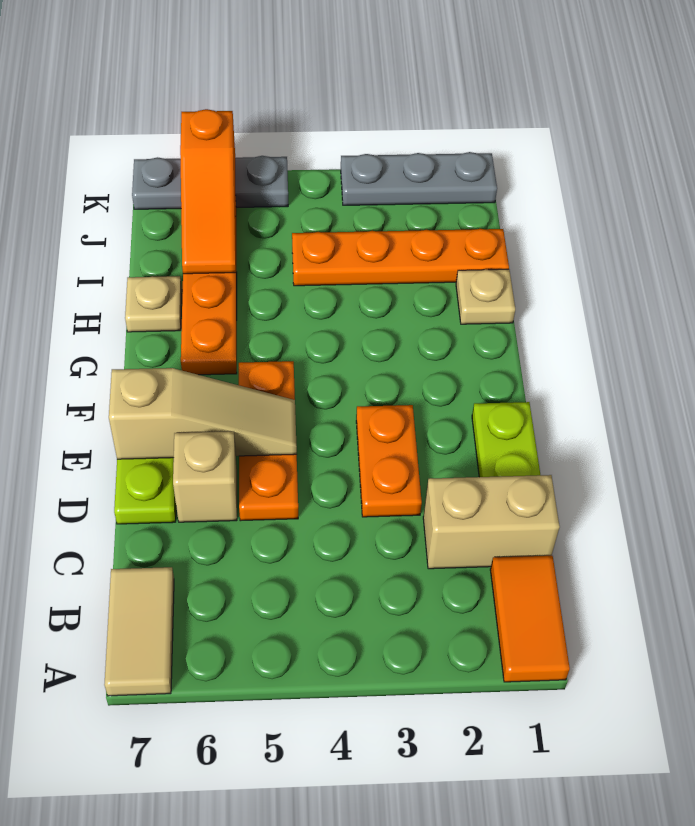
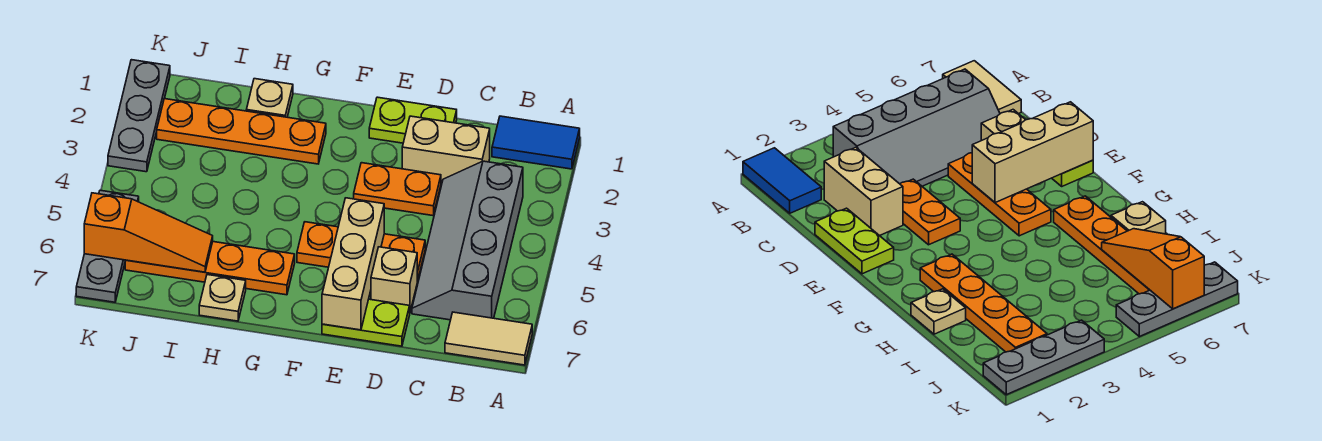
orange 1x2 tile [490,556,570,682] -> blue 1x2 tile [492,116,580,169]
none -> grey 2x4 slope [412,161,523,320]
tan 1x2 brick [423,475,560,569] -> tan 1x2 brick turned to [402,116,490,183]
tan 1x3 slope [109,368,297,459] -> tan 1x3 brick [322,198,384,330]
orange 1x4 plate [292,229,509,286] -> orange 1x4 plate turned to [157,99,326,164]

